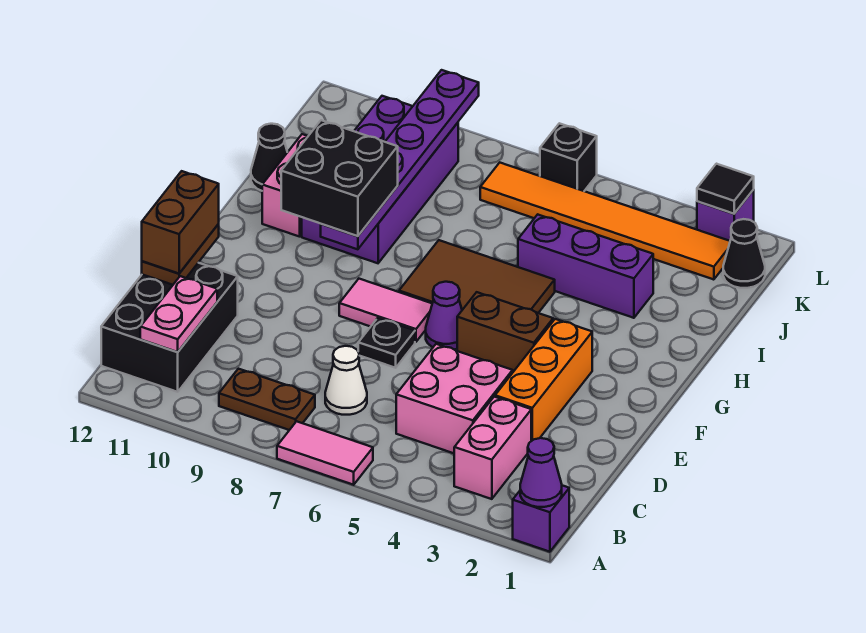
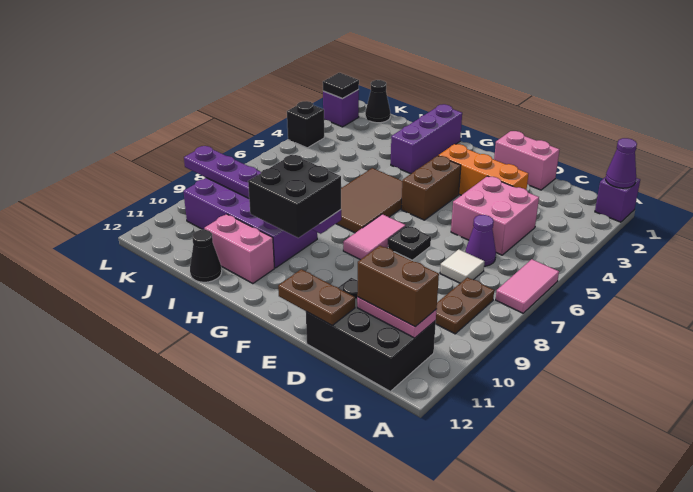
pink 1x2 brick [454,397,531,499] -> pink 1x2 brick moved to [494,131,560,190]
white 1x1 cone [325,346,367,415] -> white 1x1 tile [440,249,485,283]
brown 1x2 brick [142,171,219,274] -> brown 1x2 brick moved to [357,246,439,327]
purple 1x1 cone [426,282,462,350] -> purple 1x1 cone moved to [465,215,496,266]
purple 1x3 brick [518,214,653,318] -> purple 1x3 brick moved to [391,104,462,174]
orange 1x6 tile [480,163,730,280] -> none
black 1x1 brick [540,123,597,191] -> black 1x1 brick moved to [287,101,324,148]

